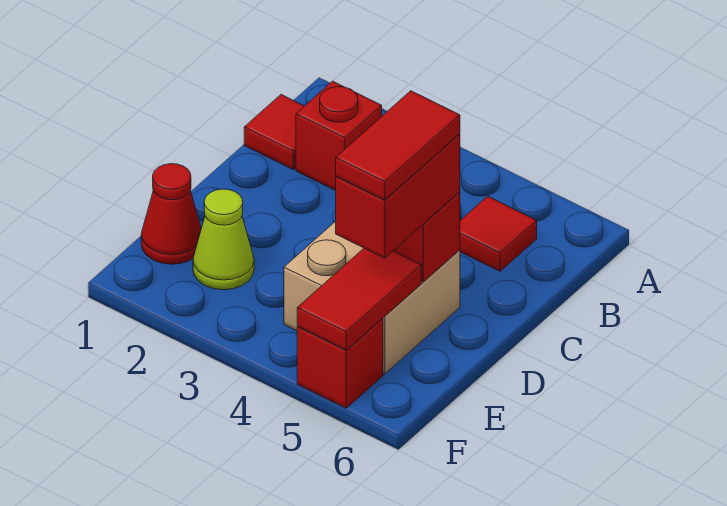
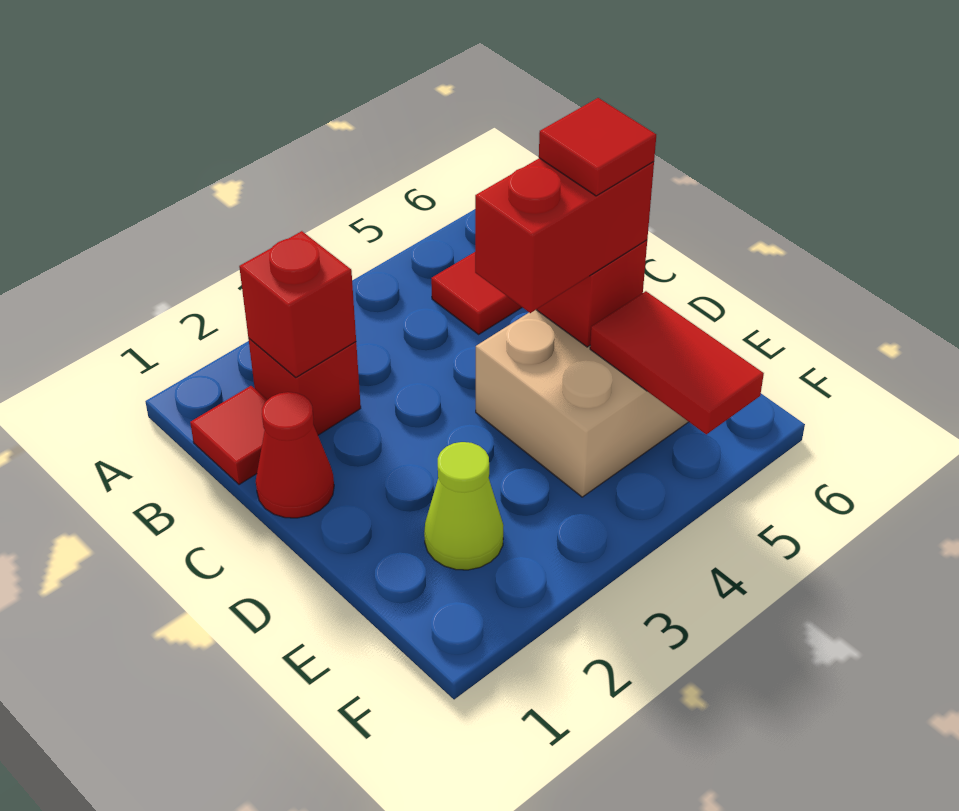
red 1x2 brick [336,134,460,258] -> red 1x2 brick turned to [475,158,654,313]
red 1x2 tile [336,91,460,200] -> red 1x1 tile [539,98,656,196]
red 1x1 cone [141,164,201,264] -> red 1x1 cone moved to [256,392,334,518]
red 1x1 brick [297,318,383,408] -> red 1x1 brick moved to [239,231,356,377]

